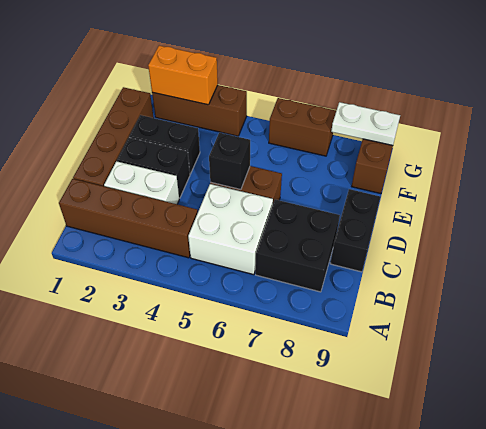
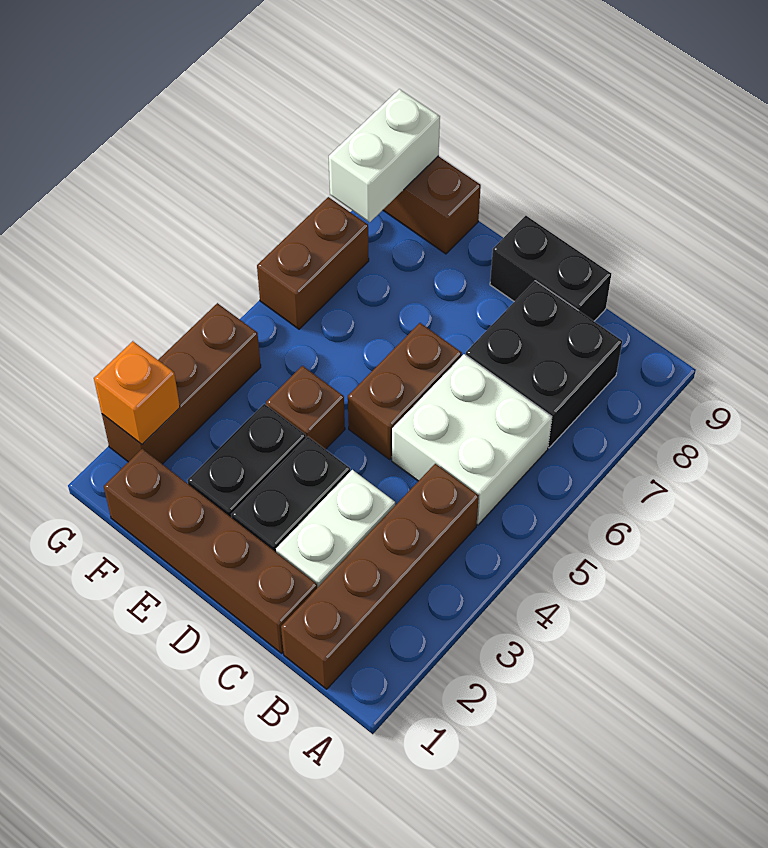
black 1x1 brick [209,133,250,190] -> none
none -> brown 1x1 brick [266,366,345,450]
orange 1x2 brick [148,46,218,105] -> orange 1x1 brick [94,341,180,444]
white 1x2 plate [331,102,400,145] -> white 1x2 brick [329,89,440,222]

